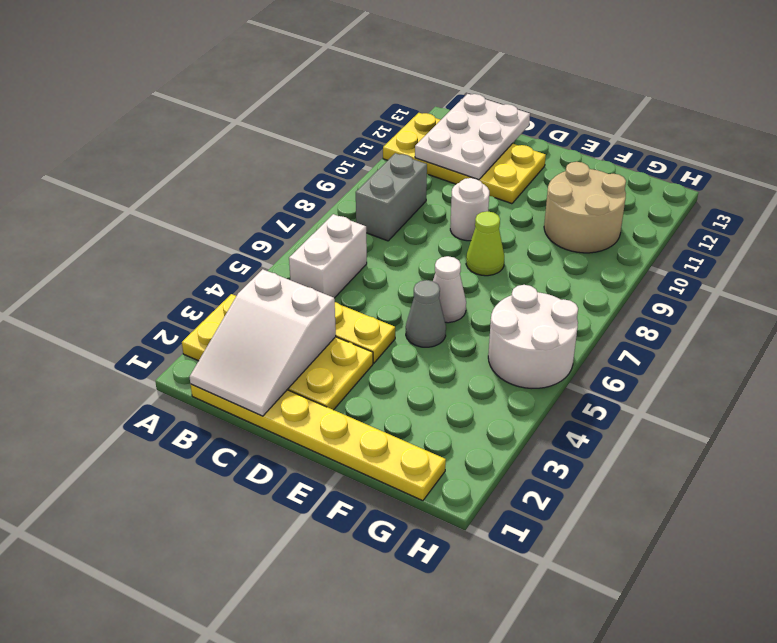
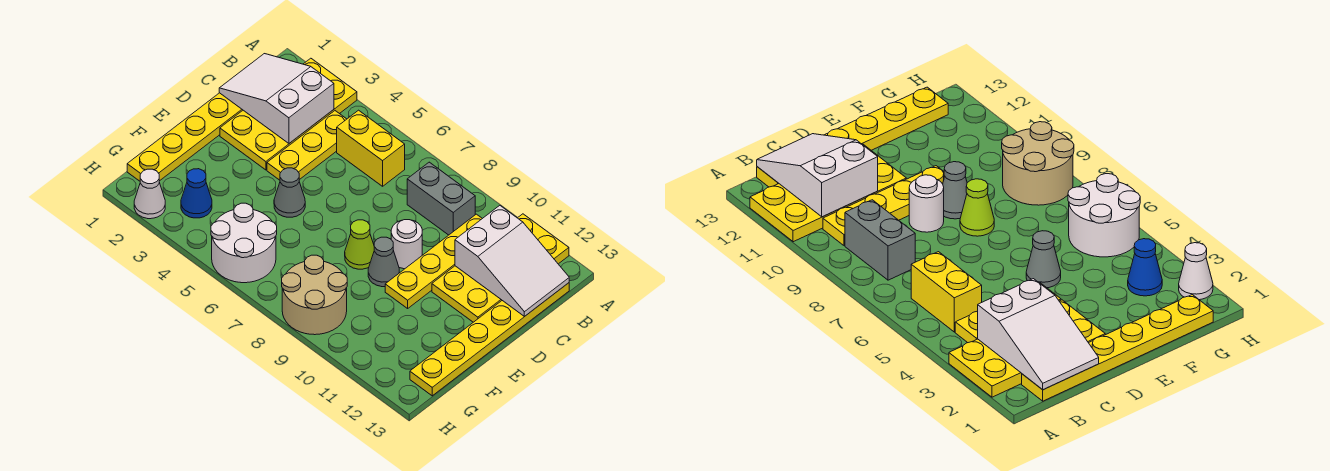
white 1x2 brick [289,214,367,298] -> yellow 1x2 brick [337,110,405,186]
none -> yellow 1x4 plate [385,214,482,308]
white 2x3 plate [415,94,530,180] -> white 2x3 slope [455,206,569,317]
none -> yellow 1x6 plate [410,283,569,396]
white 1x1 cone [433,256,466,323] -> white 1x1 cone moved to [134,169,165,219]
none -> grey 1x1 cone [368,237,399,287]
tan 2x2 round brick [544,162,626,253] -> tan 2x2 round brick moved to [282,255,347,335]
none -> blue 1x1 cone [181,169,212,218]

